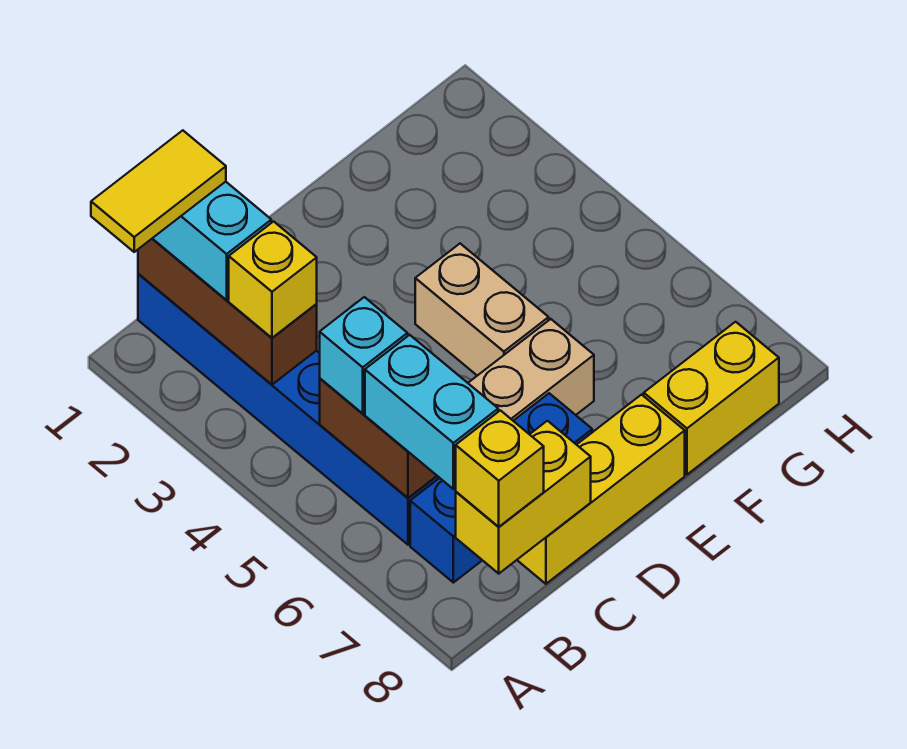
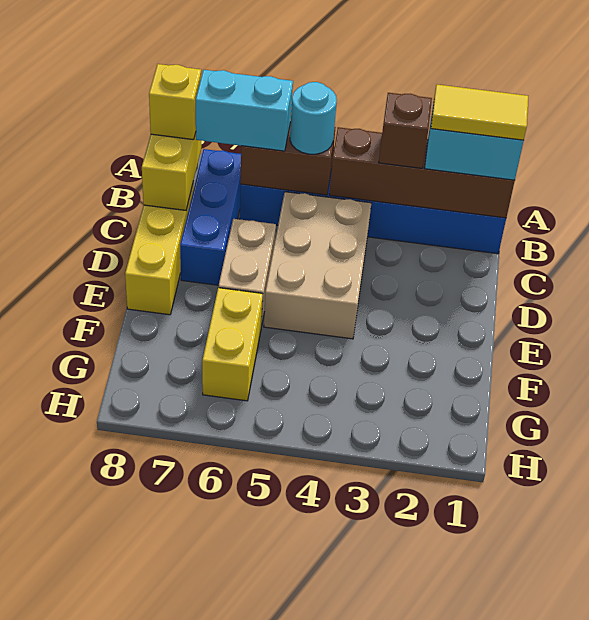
yellow 1x2 tile [91,130,226,252] -> yellow 1x2 tile turned to [431,84,528,140]
brown 1x3 brick [138,239,317,385] -> brown 1x4 brick [329,127,515,218]
yellow 1x1 brick [229,221,317,338] -> brown 1x1 brick [379,93,432,168]
cyan 1x1 brick [320,297,408,414] -> cyan 1x1 round brick [290,82,337,154]
tan 1x2 brick [415,244,549,376] -> tan 2x3 brick [264,192,371,339]
yellow 1x2 brick [644,322,779,474] -> yellow 1x2 brick moved to [202,288,263,401]

